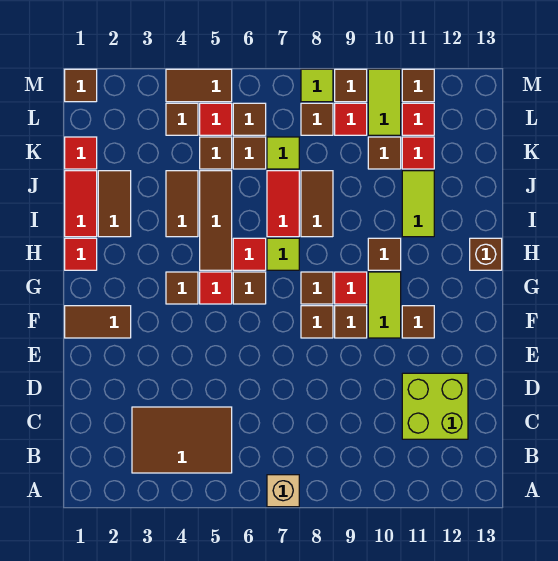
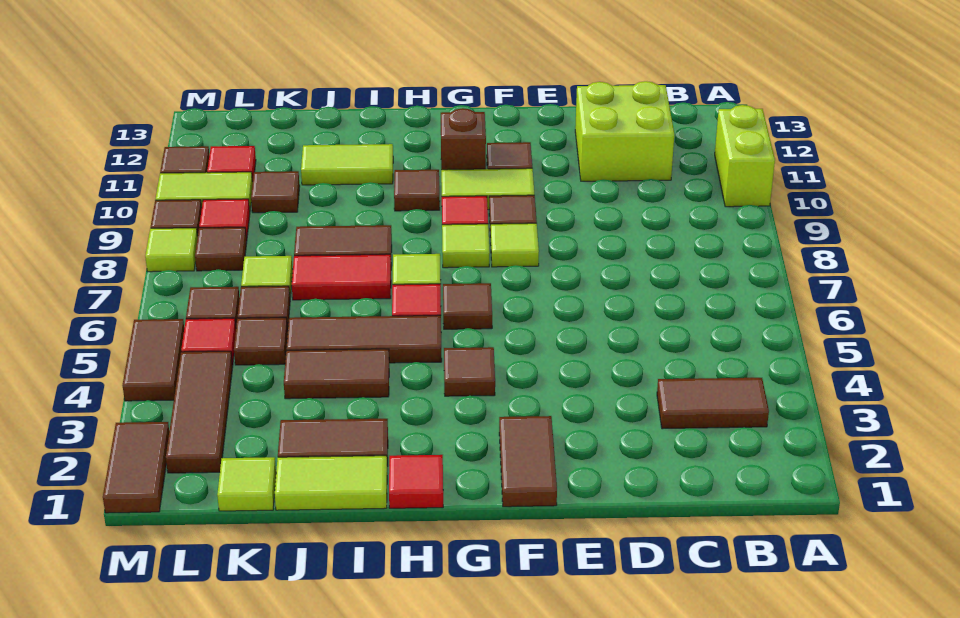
tan 1x1 brick [267,475,299,507] -> none
none -> lime 1x2 brick [715,105,775,207]
brown 2x3 tile [132,407,232,473] -> brown 1x2 tile [657,378,769,429]
brown 1x1 tile [301,306,333,338] -> lime 1x1 tile [490,223,539,267]
red 1x1 tile [200,272,232,304] -> none
brown 1x1 tile [301,272,333,304] -> lime 1x1 tile [442,224,490,268]
brown 1x1 brick [470,238,502,270] -> brown 1x1 brick moved to [441,108,486,170]
red 1x2 tile [65,171,97,237] -> lime 1x2 tile [275,456,387,510]
red 1x1 tile [65,137,97,169] -> lime 1x1 tile [217,457,276,511]
red 1x1 tile [402,137,434,169] -> none
brown 1x1 tile [166,103,198,135] -> brown 1x3 tile [166,351,233,473]
brown 1x1 tile [65,69,97,102] -> brown 1x2 tile [103,422,169,513]

